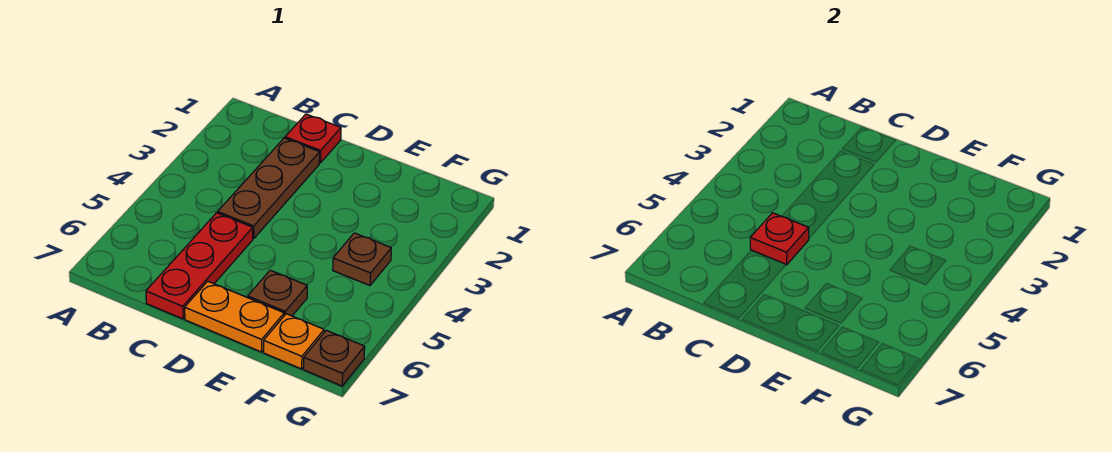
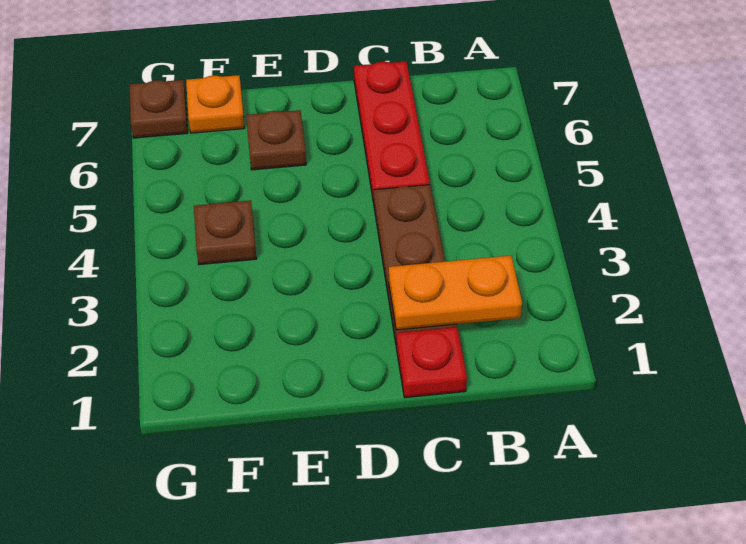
red 1x1 plate [750,213,809,265] -> none
orange 1x2 plate [185,281,284,352] -> orange 1x2 plate moved to [389,256,522,330]

